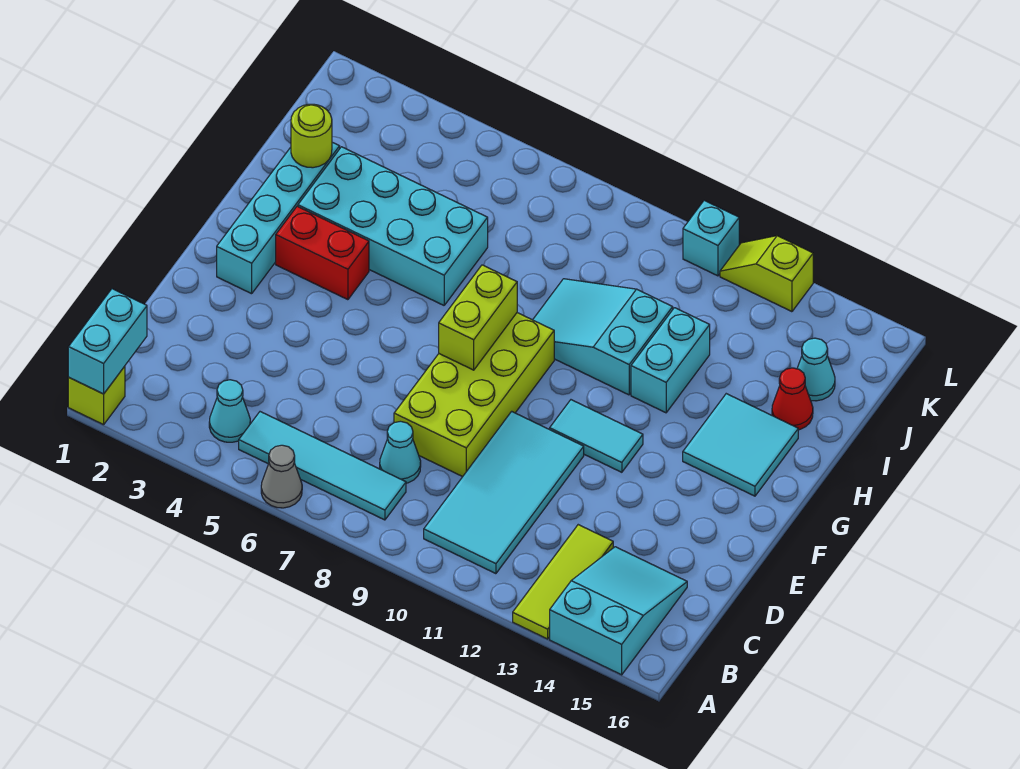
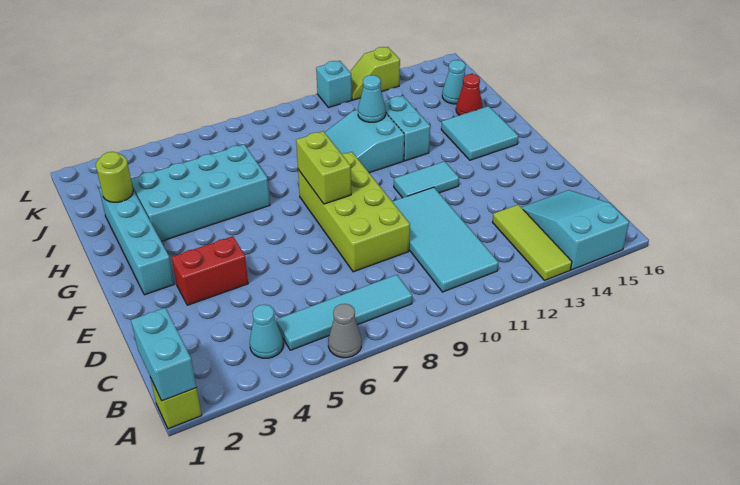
cyan 1x1 cone [380,421,421,483] -> cyan 1x1 cone moved to [358,75,386,122]
red 1x2 brick [276,206,369,300] -> red 1x2 brick moved to [171,236,248,305]

